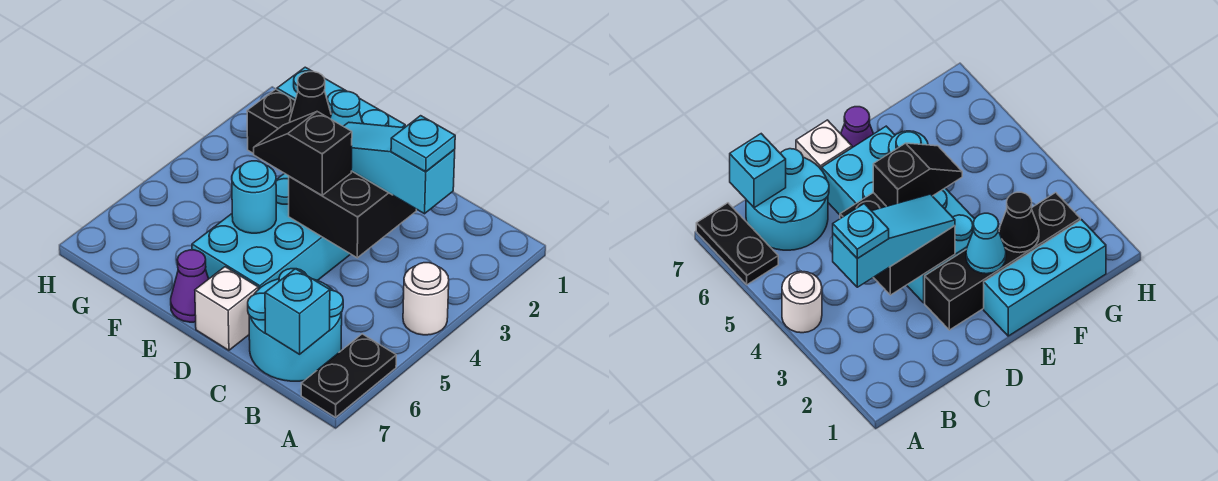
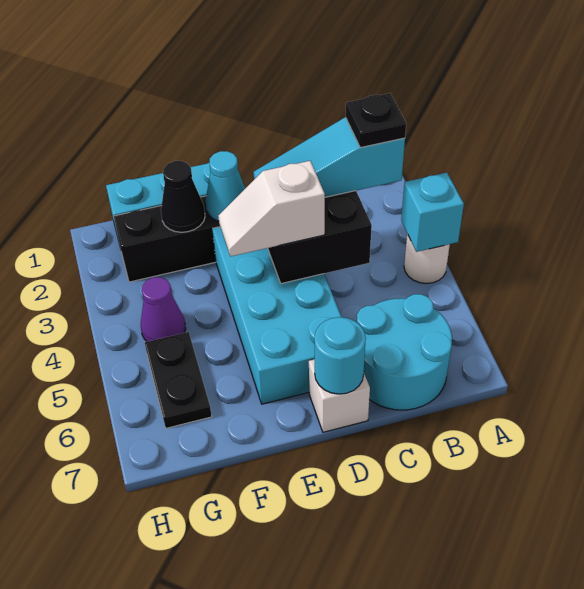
black 1x2 plate [301,334,396,417] -> black 1x2 plate moved to [145,332,212,428]
cyan 1x1 plate [391,116,455,172] -> black 1x1 plate [346,93,406,148]
cyan 1x1 brick [265,269,330,354] -> cyan 1x1 brick moved to [401,173,464,252]
black 1x2 slope [254,112,352,195] -> white 1x2 slope [218,161,325,256]
cyan 1x1 round brick [232,161,276,233] -> cyan 1x1 round brick moved to [314,317,366,394]
purple 1x1 cone [171,250,209,322] -> purple 1x1 cone moved to [141,277,186,342]

